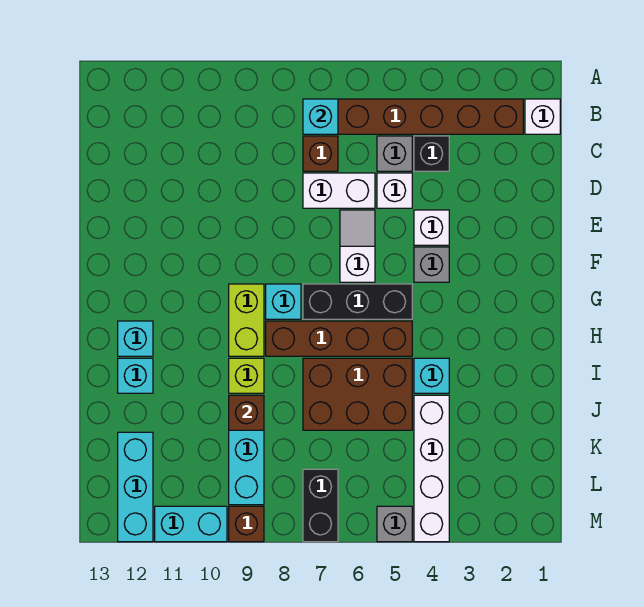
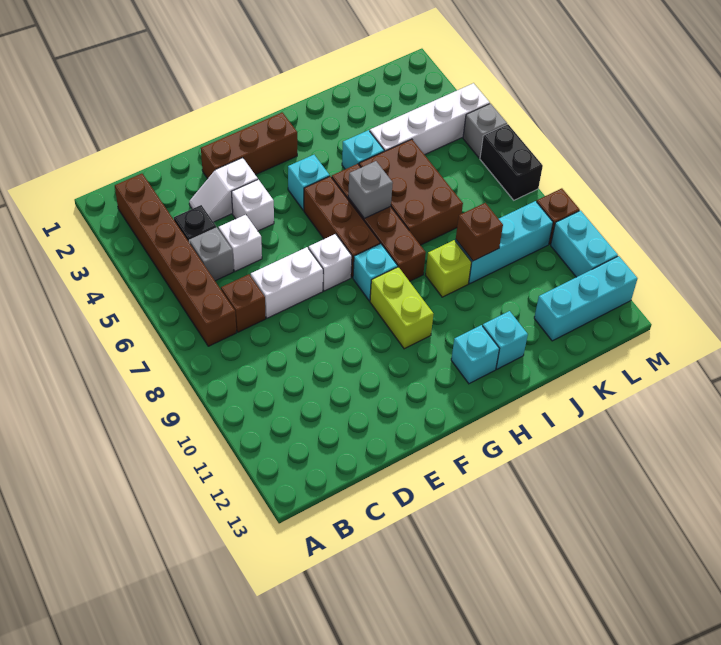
white 1x1 brick [525,99,560,134] -> white 1x1 brick moved to [309,234,352,291]
cyan 1x1 brick [303,99,338,134] -> cyan 1x1 brick moved to [288,155,330,210]
white 1x2 brick [303,173,375,208] -> white 1x2 brick turned to [251,247,323,318]
none -> brown 1x3 brick [201,112,297,179]
white 1x2 slope [340,210,375,282] -> white 1x2 slope moved to [189,158,258,222]
grey 1x1 brick [414,247,449,282] -> grey 1x1 brick moved to [348,161,393,218]
black 1x3 brick [303,284,412,319] -> brown 1x3 brick [304,176,380,278]
lime 1x2 brick [229,284,264,356] -> lime 1x2 brick turned to [370,267,433,349]
black 1x2 brick [303,469,338,542] -> black 1x2 brick turned to [480,124,543,200]

